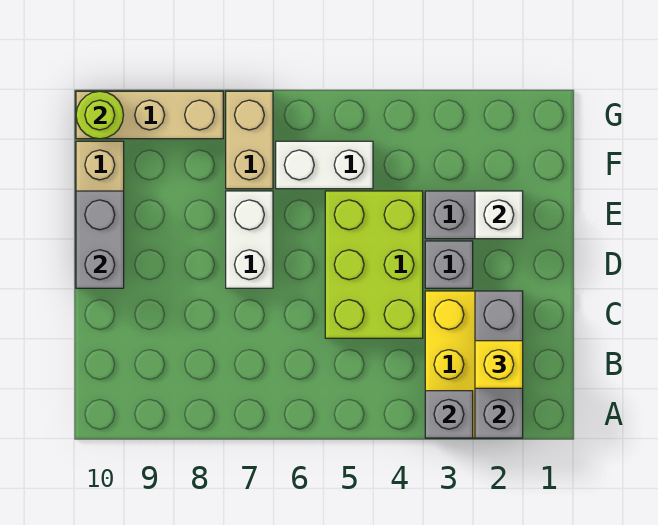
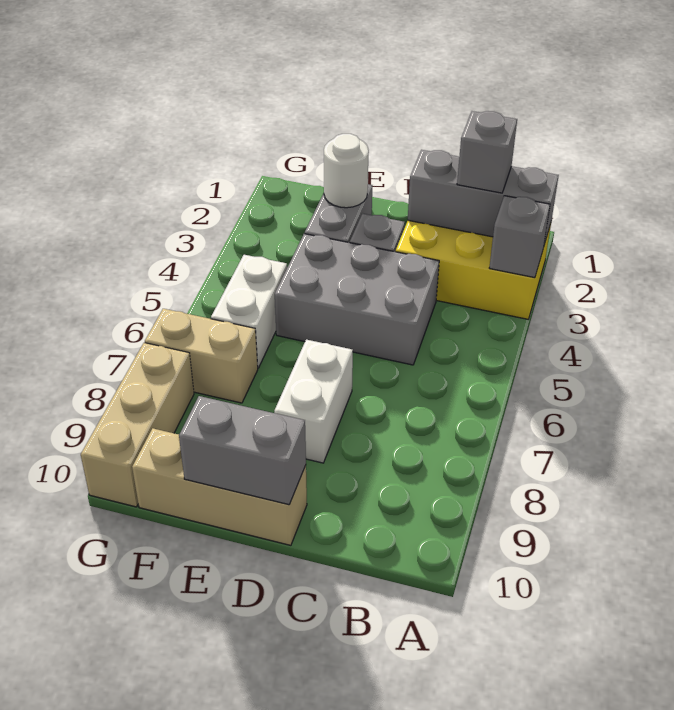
yellow 1x1 brick [475,341,523,388] -> grey 1x1 brick [457,111,517,193]
lime 2x3 brick [325,191,423,338] -> grey 2x3 brick [275,234,439,365]
white 1x2 brick [226,191,273,288] -> white 1x2 brick turned to [274,340,353,463]
white 1x1 brick [475,191,523,239] -> white 1x1 round brick [324,134,369,208]
lime 1x1 round brick [76,91,123,139] -> none

